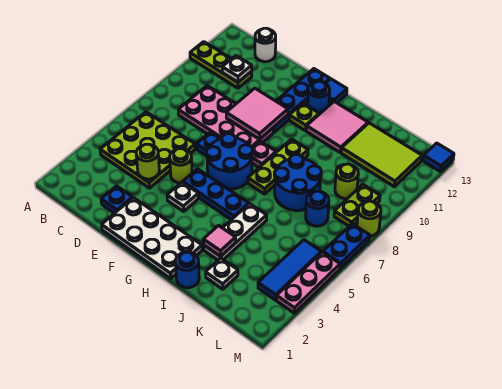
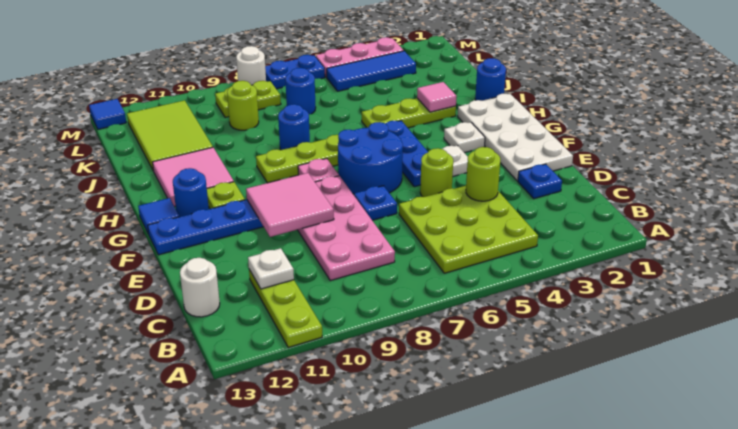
white 1x3 plate [204,204,267,260] -> lime 1x3 plate [362,98,456,128]
blue 2x2 round brick [274,154,321,211] -> blue 1x1 round brick [278,104,310,150]
white 1x1 plate [206,258,238,289] -> white 1x1 plate moved to [444,122,485,153]
lime 1x1 round brick [357,201,381,236] -> white 1x1 round brick [236,46,266,85]

